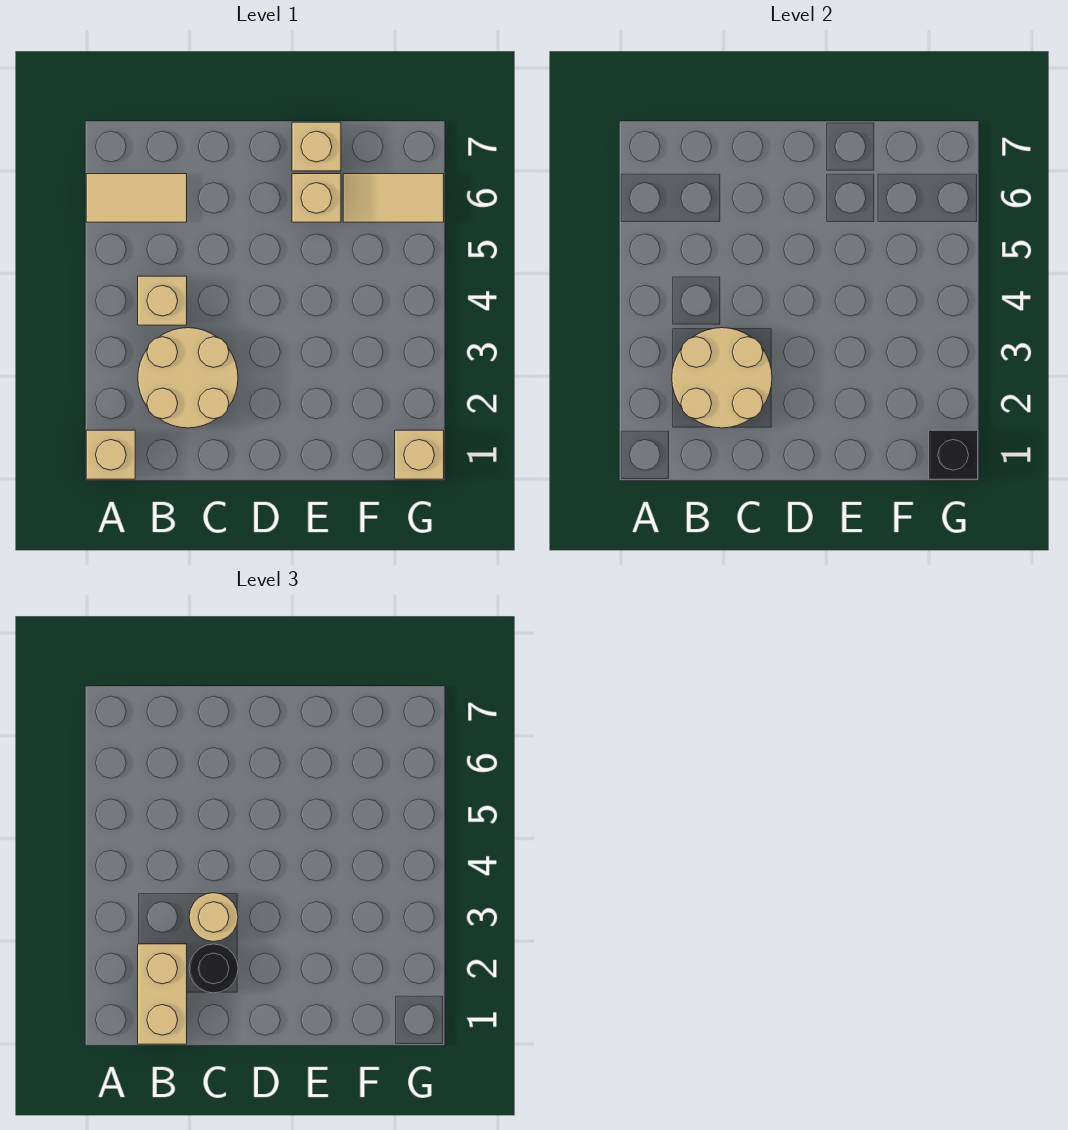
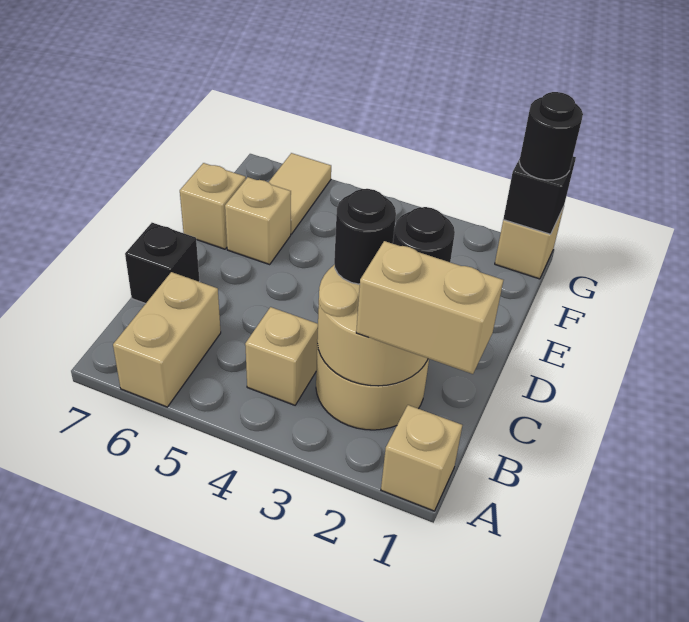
tan 1x2 tile [86,174,187,222] -> tan 1x2 brick [113,272,221,407]
tan 1x1 round brick [189,893,238,942] -> black 1x1 round brick [334,189,396,284]
none -> black 1x1 brick [125,223,200,304]
none -> black 1x1 round brick [519,92,583,180]

